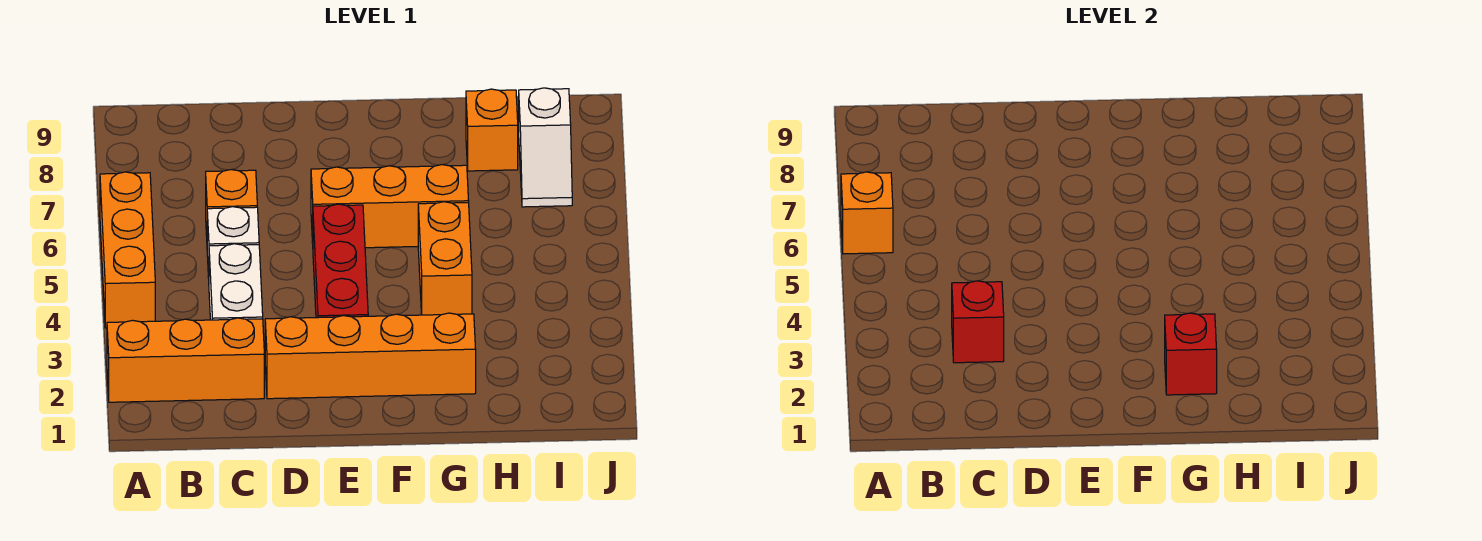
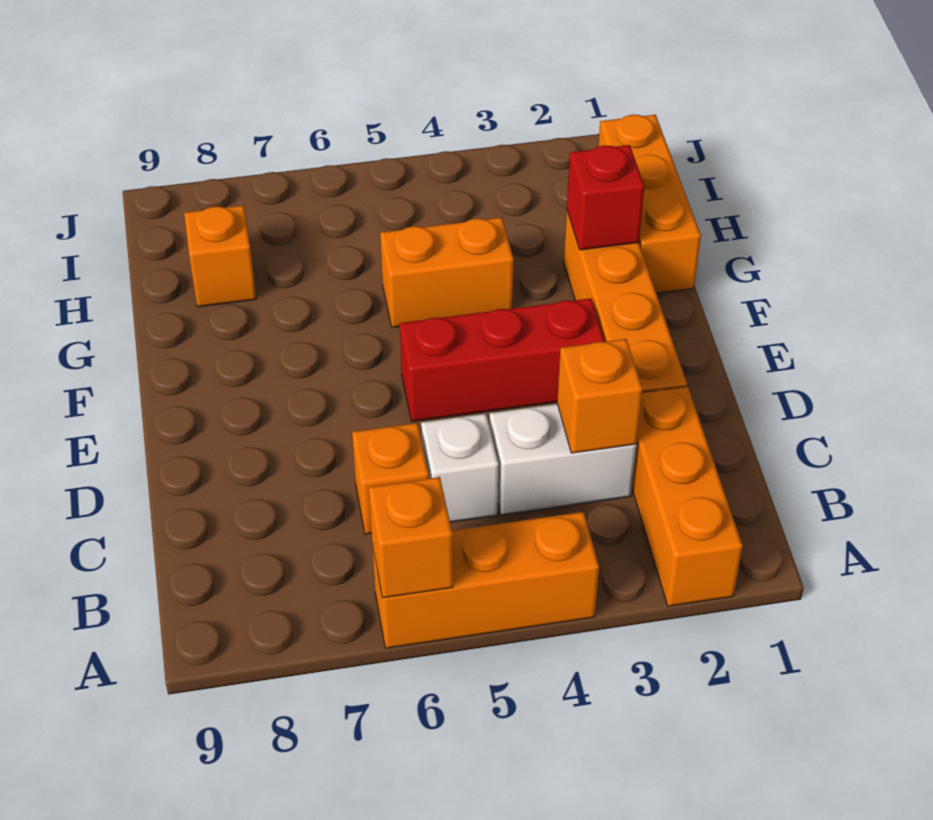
red 1x1 brick [952,281,1004,363] -> orange 1x1 brick [557,339,642,453]
orange 1x3 brick [311,165,469,248] -> orange 1x3 brick moved to [598,115,701,293]
white 1x2 slope [519,88,572,207] -> none

